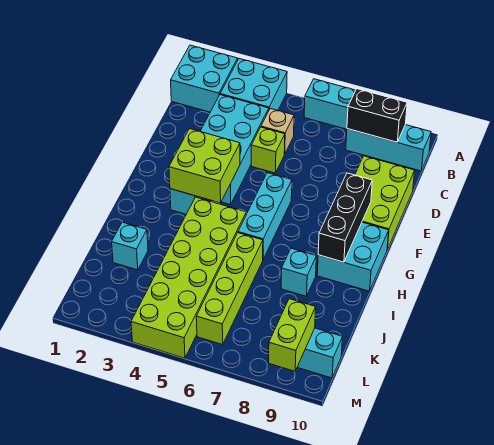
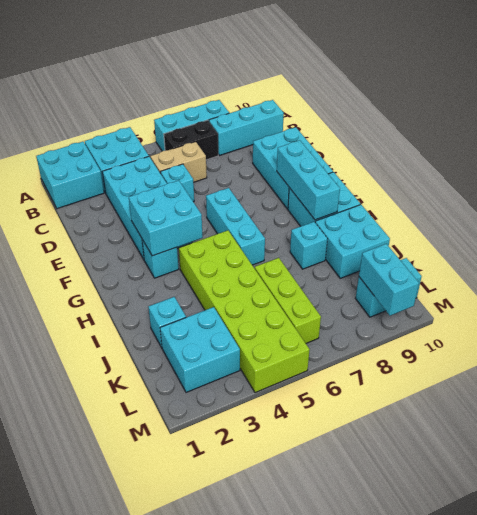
black 1x2 brick [347,89,407,142] -> black 1x2 brick moved to [164,120,218,160]
tan 1x1 brick [261,109,294,154] -> tan 1x2 brick [150,142,207,182]
lime 1x1 brick [251,127,285,173] -> cyan 1x1 brick [161,164,194,202]
lime 2x3 brick [355,156,415,250] -> cyan 2x3 brick [253,127,333,209]
lime 2x2 brick [169,129,240,203] -> cyan 2x2 brick [129,180,203,256]
black 1x3 brick [318,173,372,262] -> cyan 1x3 brick [277,140,340,220]
lime 1x4 brick [196,233,263,345] -> lime 1x3 brick [255,258,321,343]
none -> cyan 2x2 brick [315,205,390,278]
none -> cyan 2x2 brick [160,307,240,392]
lime 1x2 brick [269,299,316,371] -> cyan 1x2 brick [359,244,419,316]

